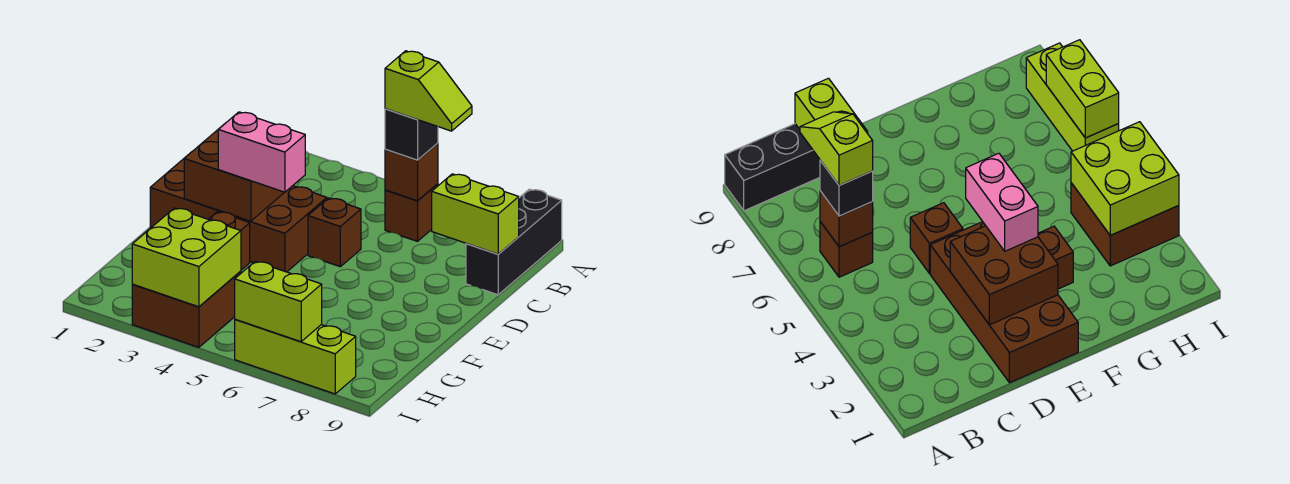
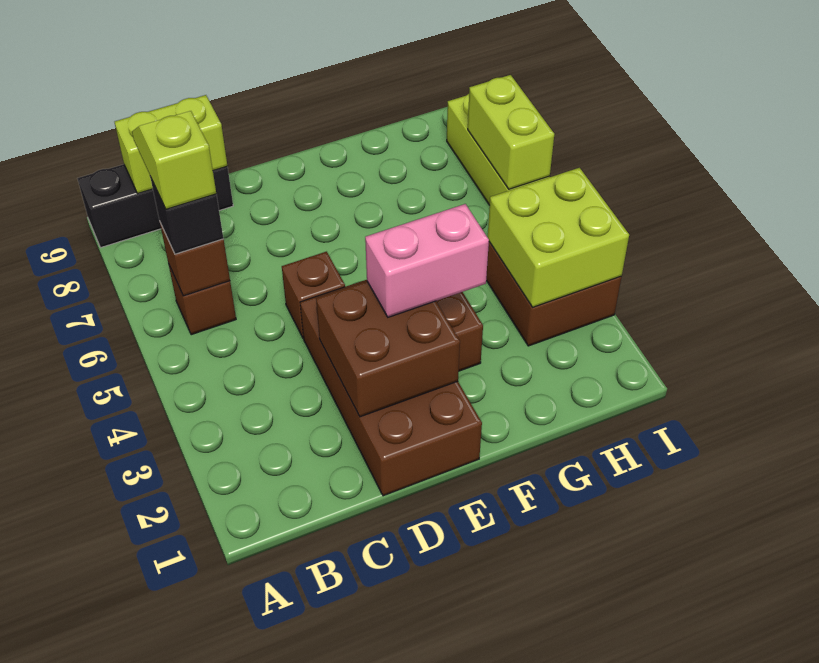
lime 1x2 brick [432,174,519,254] -> lime 1x2 brick turned to [115,95,227,194]
pink 1x2 brick [218,112,305,192] -> pink 1x2 brick turned to [365,204,489,317]

